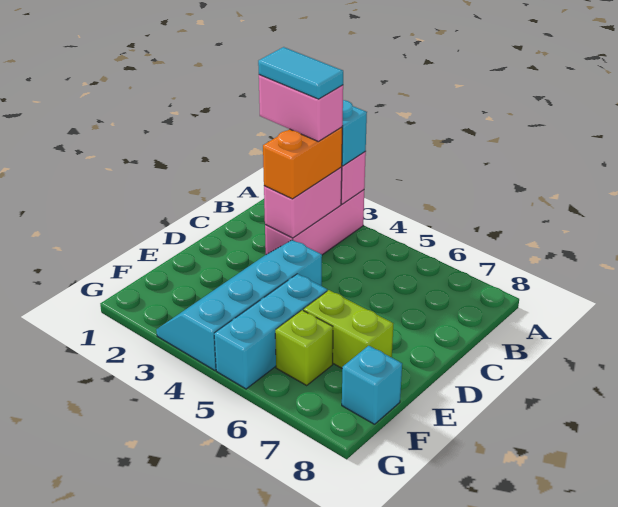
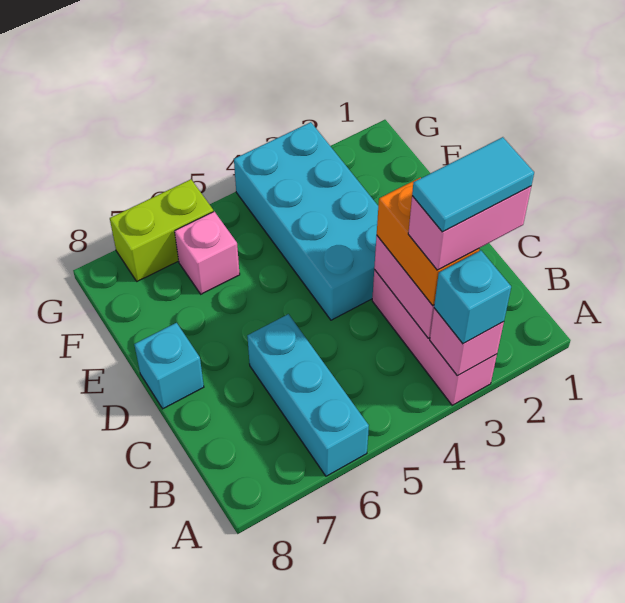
cyan 2x4 slope [156,240,322,370] -> cyan 2x4 brick [234,122,378,320]
cyan 1x3 brick [214,274,327,389] -> cyan 1x3 brick moved to [247,314,369,476]
lime 1x2 brick [303,290,393,368] -> lime 1x2 brick moved to [110,179,213,281]
lime 1x1 brick [275,310,333,385] -> pink 1x1 brick [175,212,240,294]
cyan 1x1 brick [342,346,402,424] -> cyan 1x1 brick moved to [134,323,204,409]

